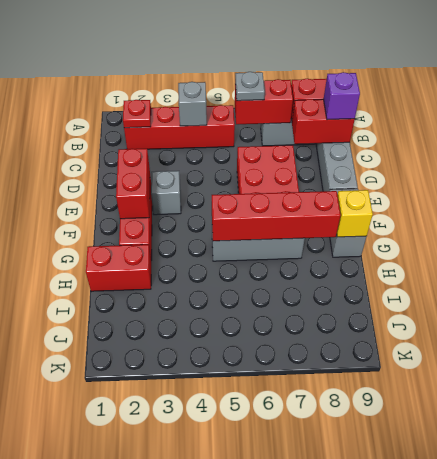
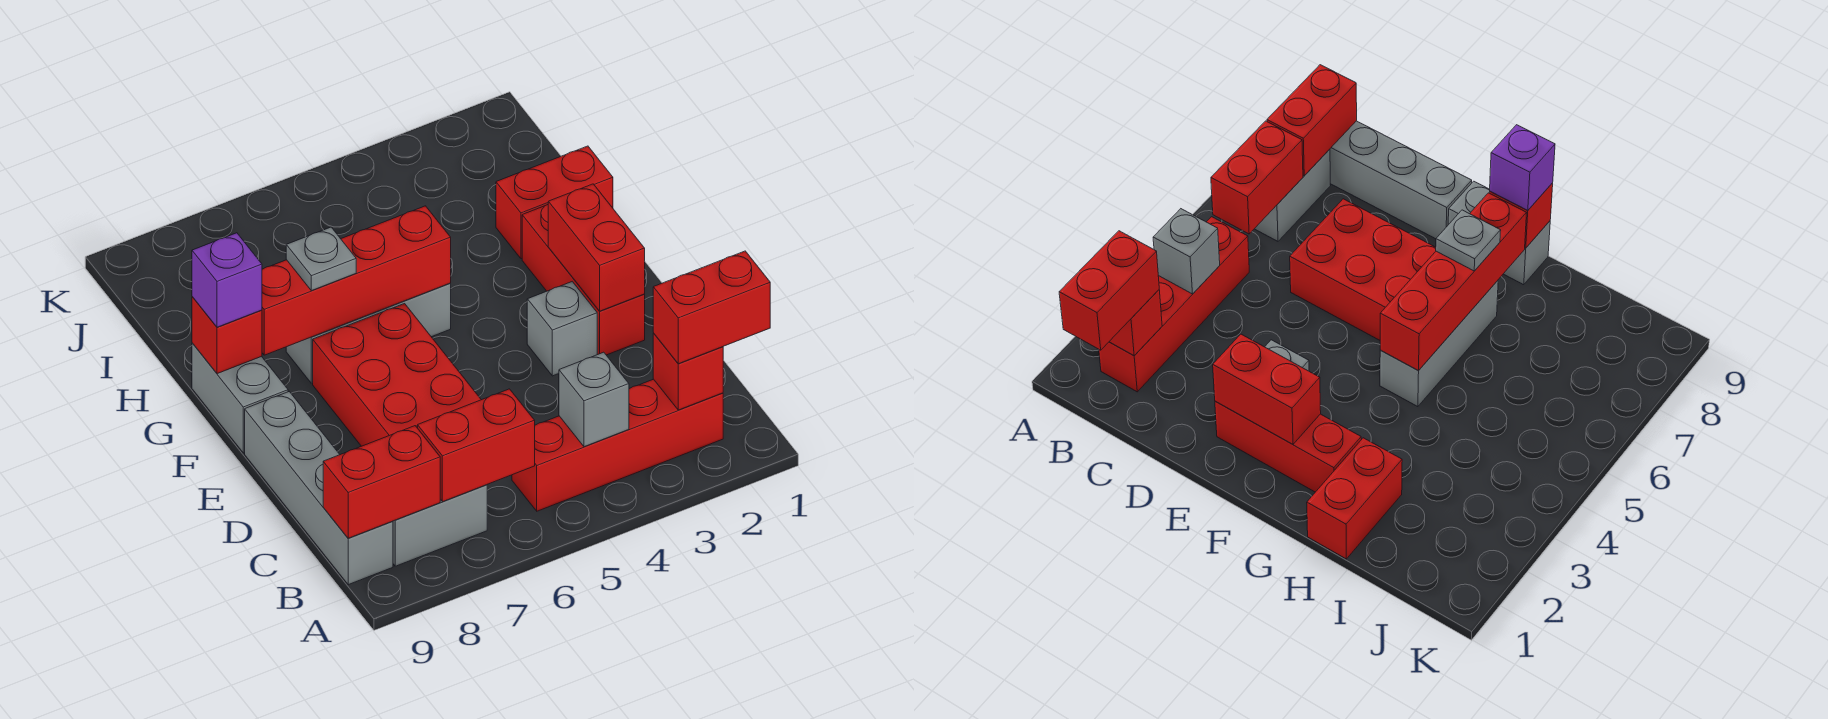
red 1x1 plate [123,100,151,128] -> red 1x1 brick [653,333,723,410]
grey 1x1 plate [235,72,265,101] -> grey 1x1 plate moved to [286,227,356,291]
red 1x2 brick [292,99,355,144] -> red 1x2 brick moved to [653,251,770,364]
purple 1x1 brick [324,72,360,120] -> purple 1x1 brick moved to [192,233,262,327]
yellow 1x1 brick [337,190,373,237] -> red 1x1 brick [192,297,262,374]

